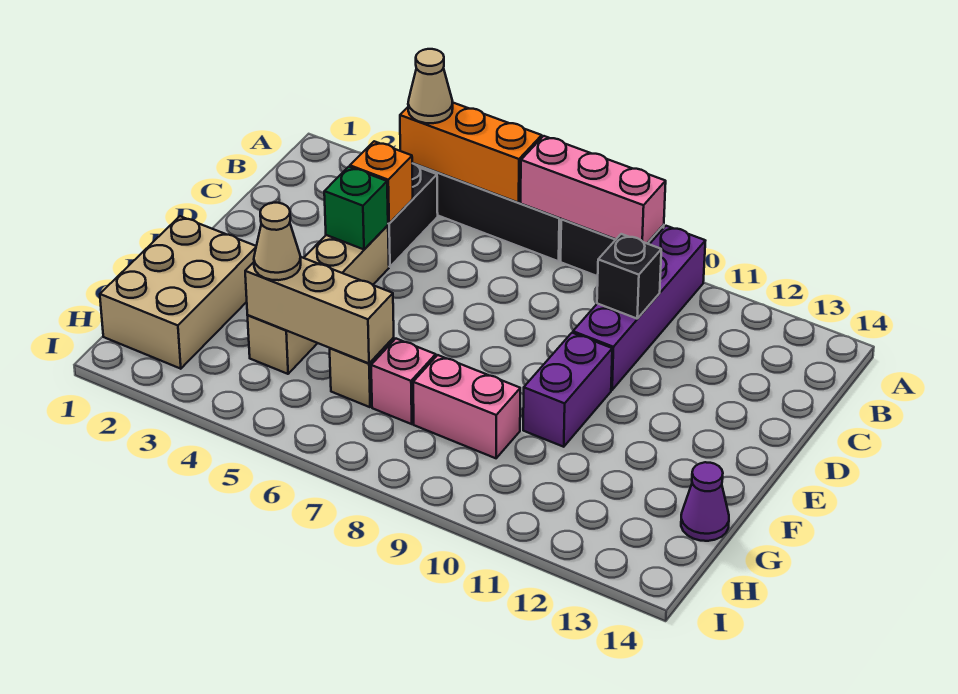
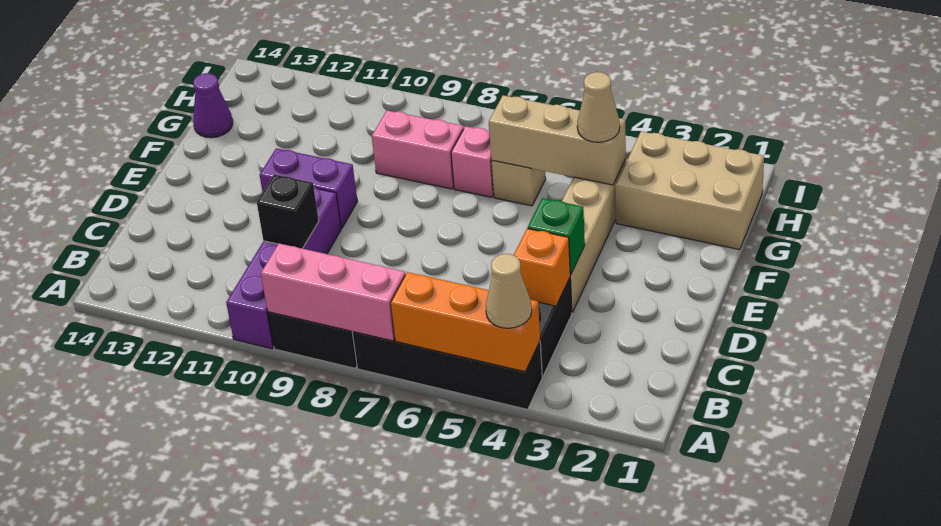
purple 1x2 brick [523,333,612,447] -> purple 1x2 brick turned to [260,148,358,228]
tan 2x3 brick [100,216,256,369] -> tan 2x3 brick turned to [615,131,764,250]

